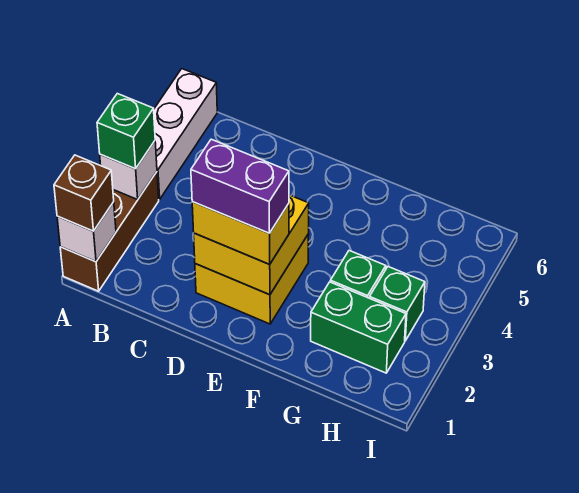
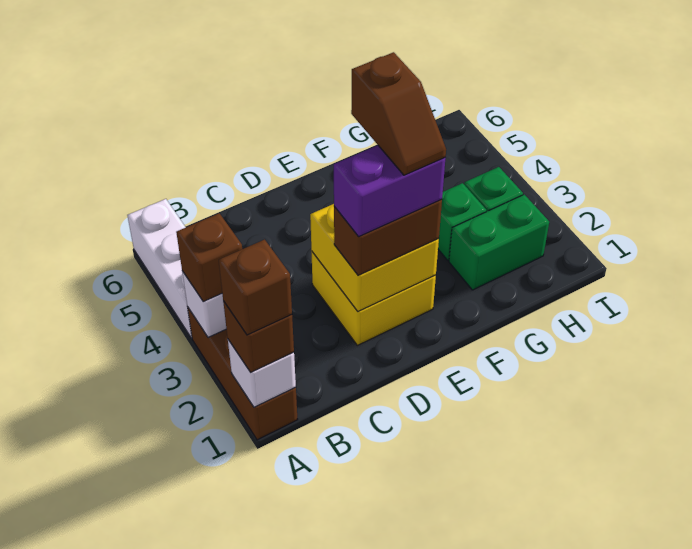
none -> brown 1x1 brick [219,239,292,335]
green 1x1 brick [97,94,155,169] -> brown 1x1 brick [176,213,242,302]
yellow 1x2 brick [192,202,289,264] -> brown 1x2 brick [334,200,442,276]
none -> brown 1x2 slope [351,52,446,175]

